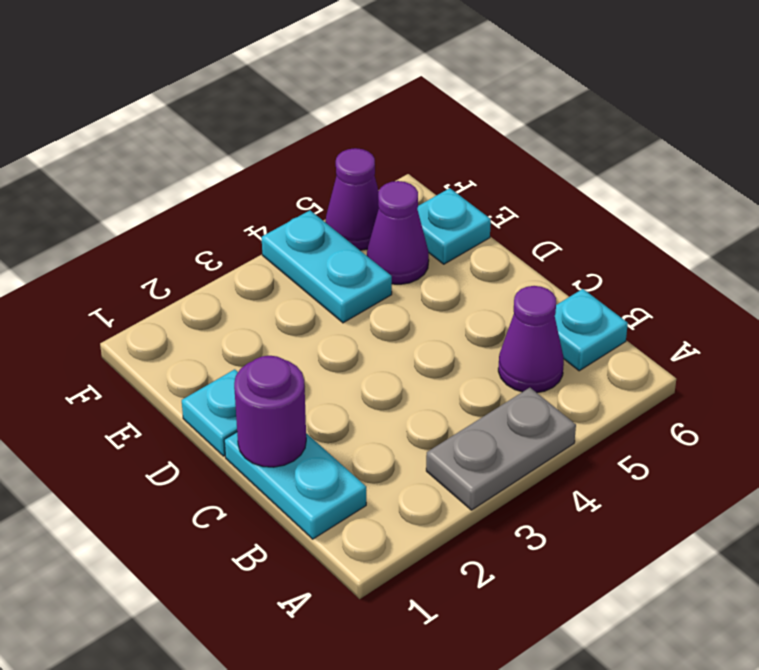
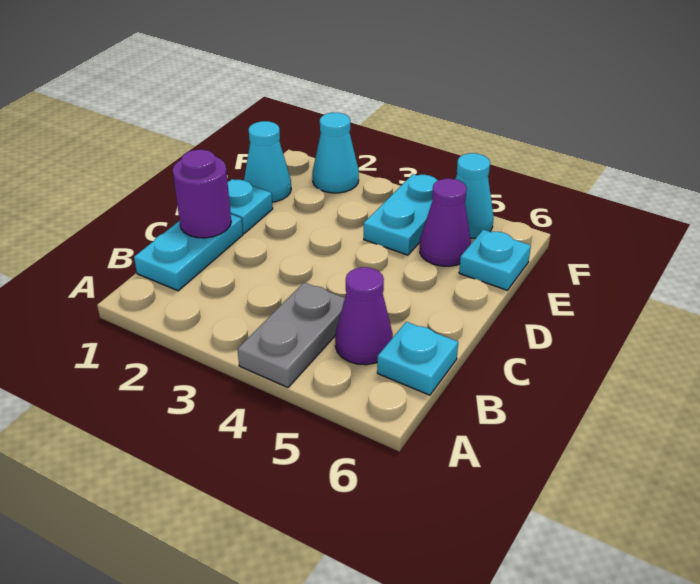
grey 1x2 plate [426,388,576,510] -> grey 1x2 plate turned to [237,282,345,387]
none -> cyan 1x1 cone [244,121,291,202]
none -> cyan 1x1 cone [312,113,359,193]
purple 1x1 cone [325,148,379,250] -> cyan 1x1 cone [456,153,494,238]

